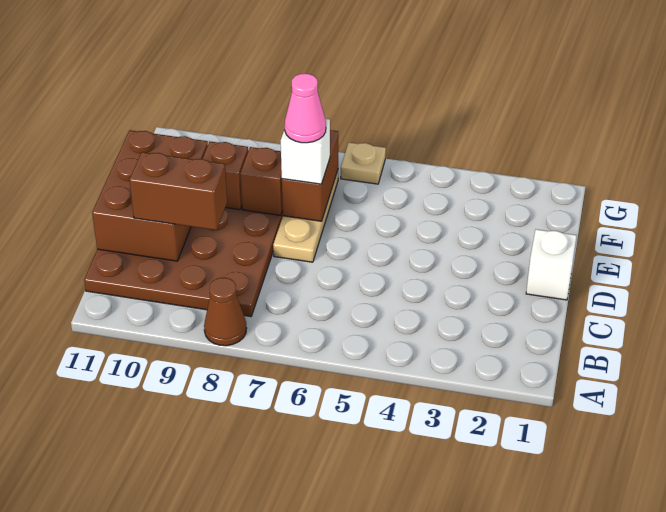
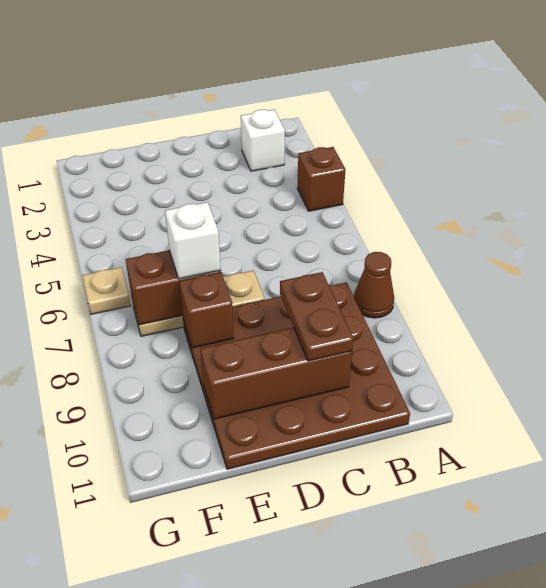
brown 1x2 brick [130,152,227,230] -> brown 1x2 plate [280,272,353,361]
brown 2x3 brick [92,130,208,261] -> brown 1x3 brick [200,328,352,419]
white 1x1 brick [526,229,577,300] -> white 1x1 brick moved to [241,110,285,171]
pink 1x1 cone [285,74,326,143] -> none
brown 1x1 brick [203,142,248,210] -> brown 1x1 brick moved to [297,147,346,211]

